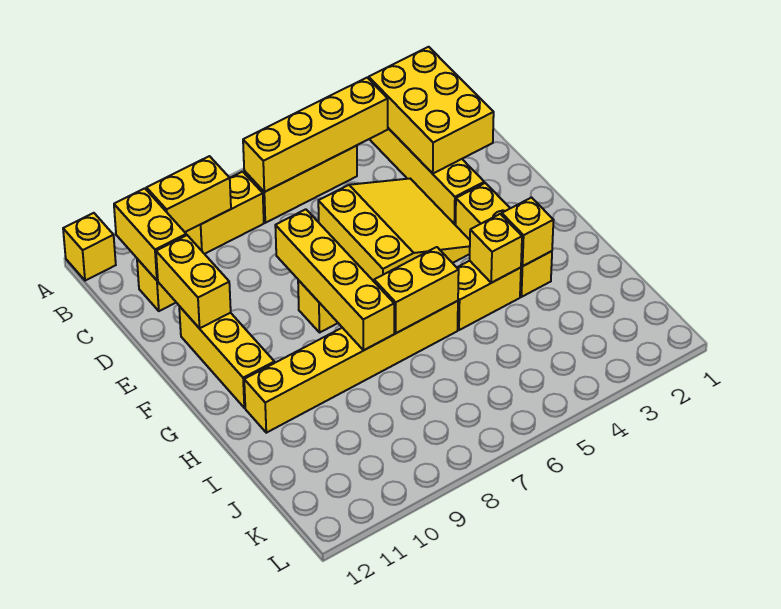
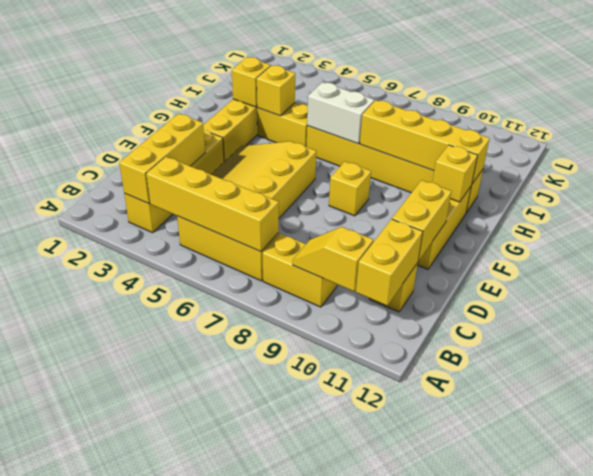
yellow 1x1 brick [63,213,116,281] -> yellow 1x1 brick moved to [433,145,477,202]
yellow 2x3 brick [369,47,494,174] -> yellow 1x3 brick [119,114,205,204]
yellow 1x2 brick [147,156,231,232] -> yellow 1x2 slope [293,227,373,291]
yellow 1x4 brick [275,209,394,350] -> yellow 1x4 brick turned to [360,100,490,184]
yellow 1x2 brick [374,247,459,333] -> white 1x2 brick [307,82,374,144]

